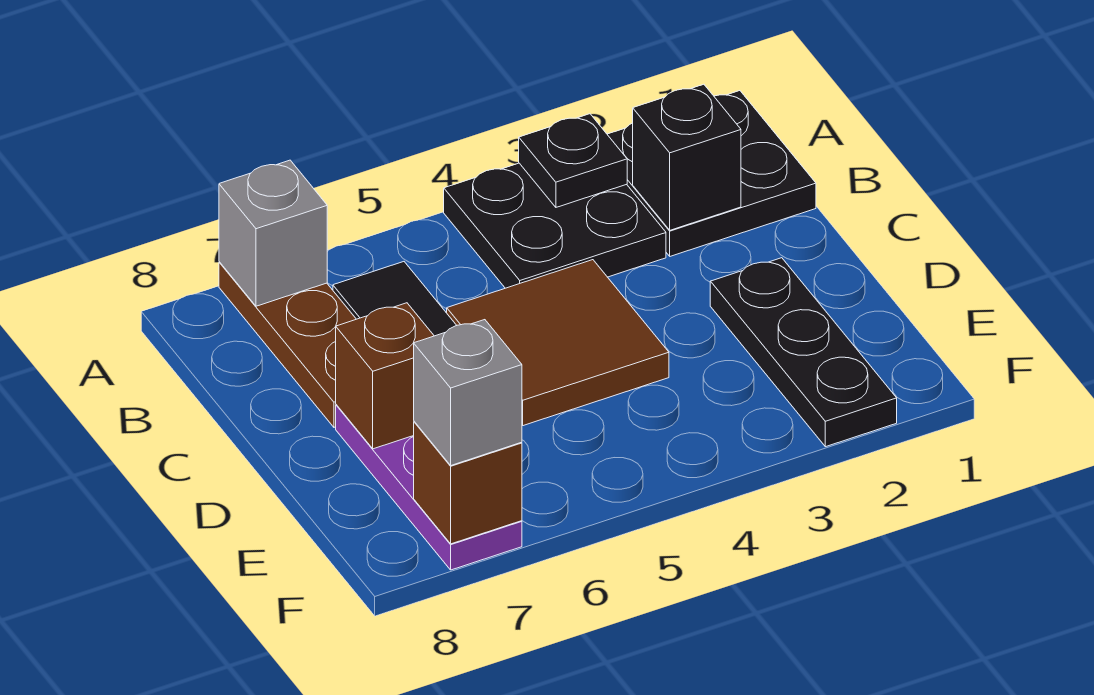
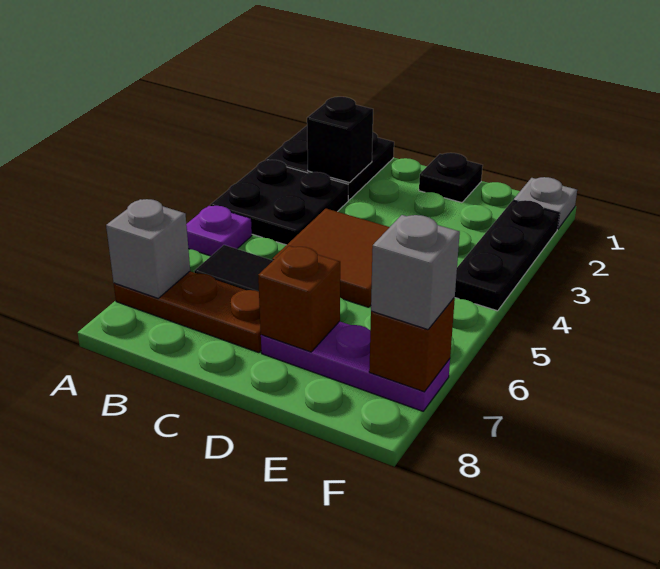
black 1x1 plate [519,114,627,207] -> black 1x1 plate moved to [419,153,483,203]
none -> purple 1x1 plate [186,206,252,256]
black 1x3 plate [710,258,897,447] -> black 1x3 plate turned to [454,200,559,311]
none -> grey 1x1 plate [513,177,577,229]

